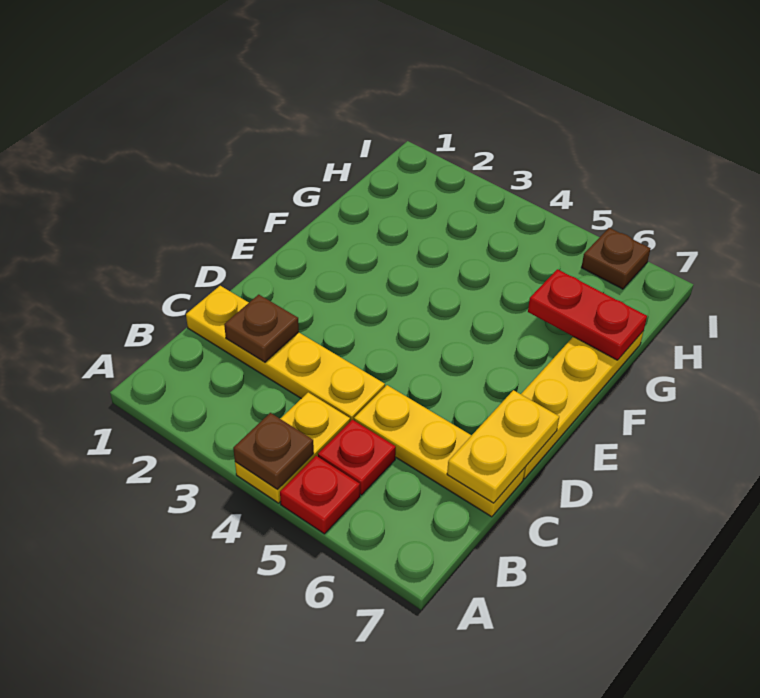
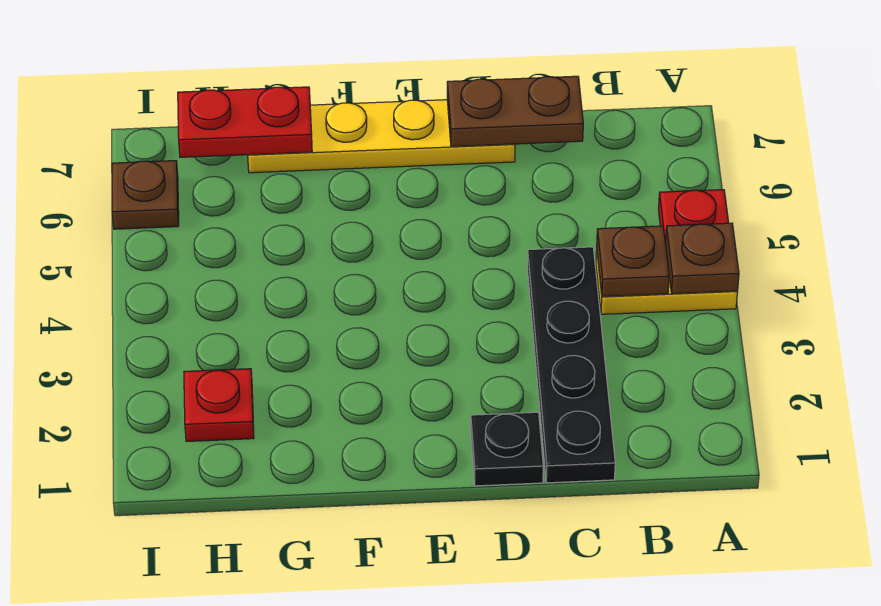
red 1x1 plate [318,420,396,495] -> red 1x1 plate moved to [184,369,254,442]
yellow 1x4 plate [186,286,385,421] -> black 1x4 plate [527,247,615,483]
brown 1x1 plate [224,295,299,362] -> brown 1x1 plate moved to [597,226,669,297]
yellow 1x3 plate [354,385,525,517] -> none
yellow 1x2 plate [447,390,559,503] -> brown 1x2 plate [447,76,583,147]
none -> black 1x1 plate [471,412,543,486]
red 1x2 plate [528,269,647,360] -> red 1x2 plate turned to [178,87,312,157]

